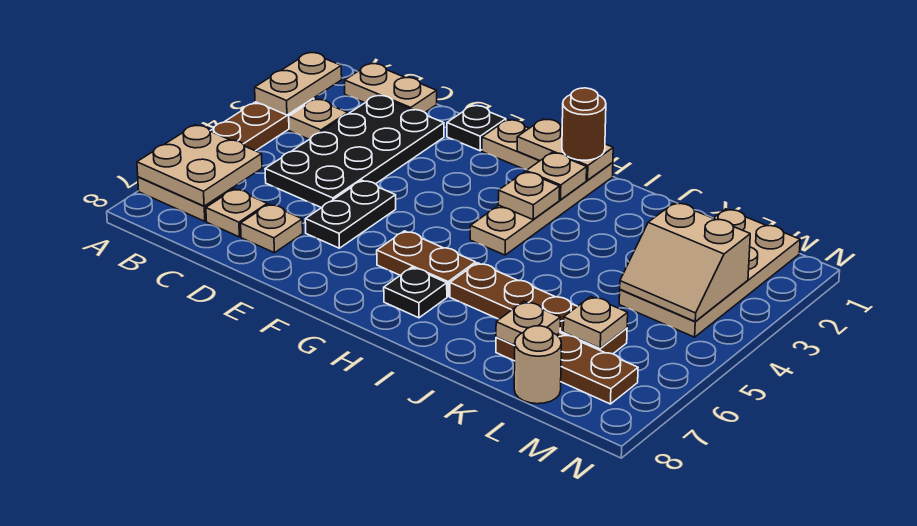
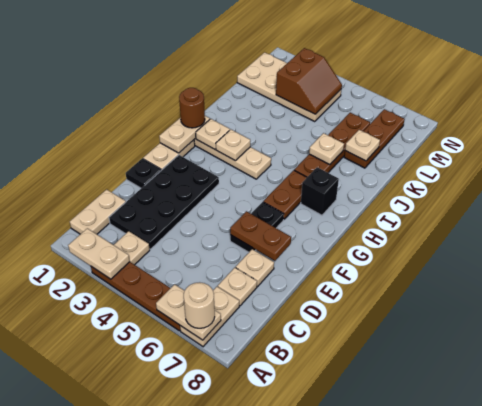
tan 2x2 plate [137,125,262,206] -> tan 1x2 plate [156,284,221,340]
black 2x4 plate [265,95,444,208] -> black 2x4 plate turned to [109,155,219,249]
black 1x2 plate [305,180,396,248] -> black 1x2 plate turned to [230,202,284,252]
none -> brown 1x2 plate [230,211,291,261]
black 1x1 plate [384,267,447,318] -> black 1x1 brick [301,167,339,215]
tan 2x2 slope [620,203,750,322] -> brown 2x2 slope [276,48,342,114]
tan 1x1 plate [563,297,628,348] -> tan 1x1 plate moved to [309,133,344,165]
tan 1x1 round brick [514,326,561,404] -> tan 1x1 round brick moved to [184,282,215,328]

